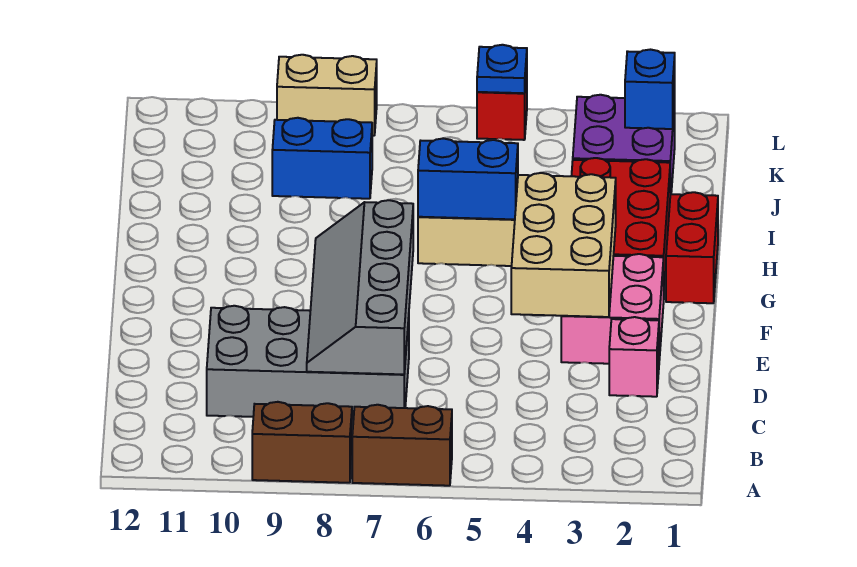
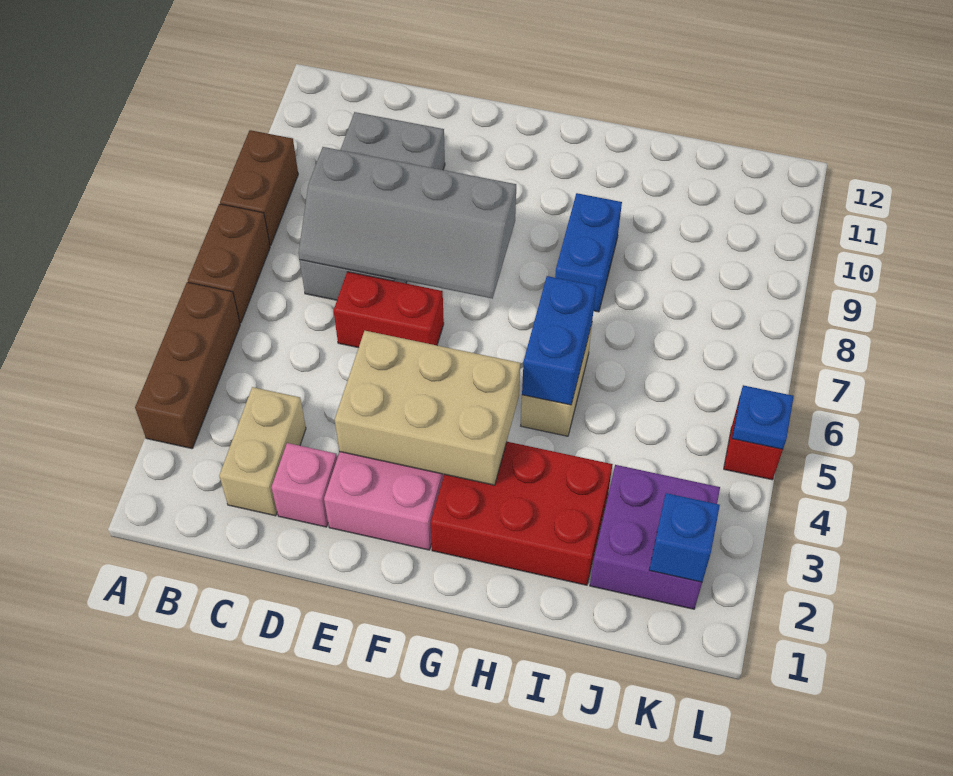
none -> brown 1x3 brick [135,282,240,449]
grey 2x4 slope [307,200,413,374] -> grey 2x4 slope turned to [298,147,516,299]
red 1x2 brick [666,192,718,303] -> red 1x2 brick moved to [334,272,444,348]
blue 1x2 brick [272,118,372,199] -> blue 1x2 brick moved to [555,193,622,312]
tan 1x2 brick [277,55,377,136] -> tan 1x2 brick moved to [219,387,306,516]

